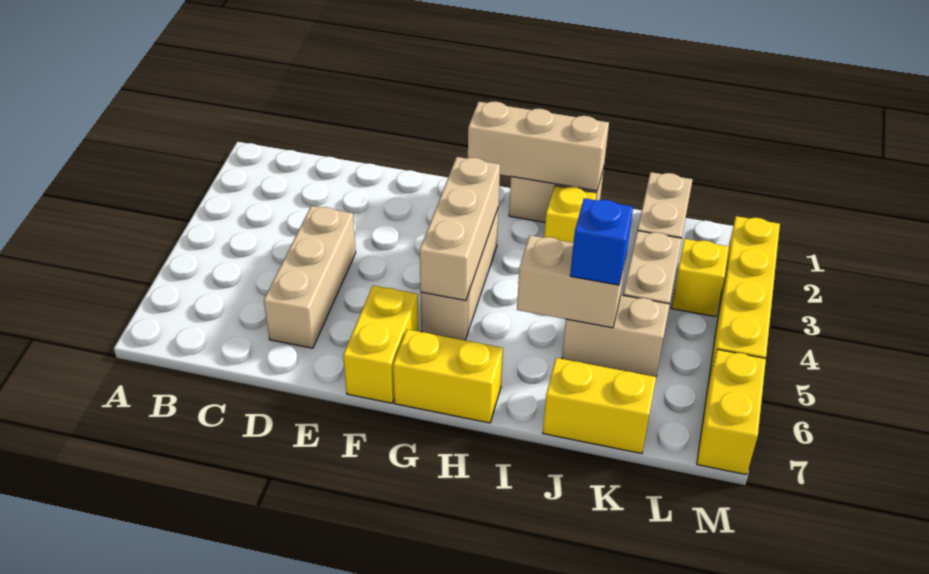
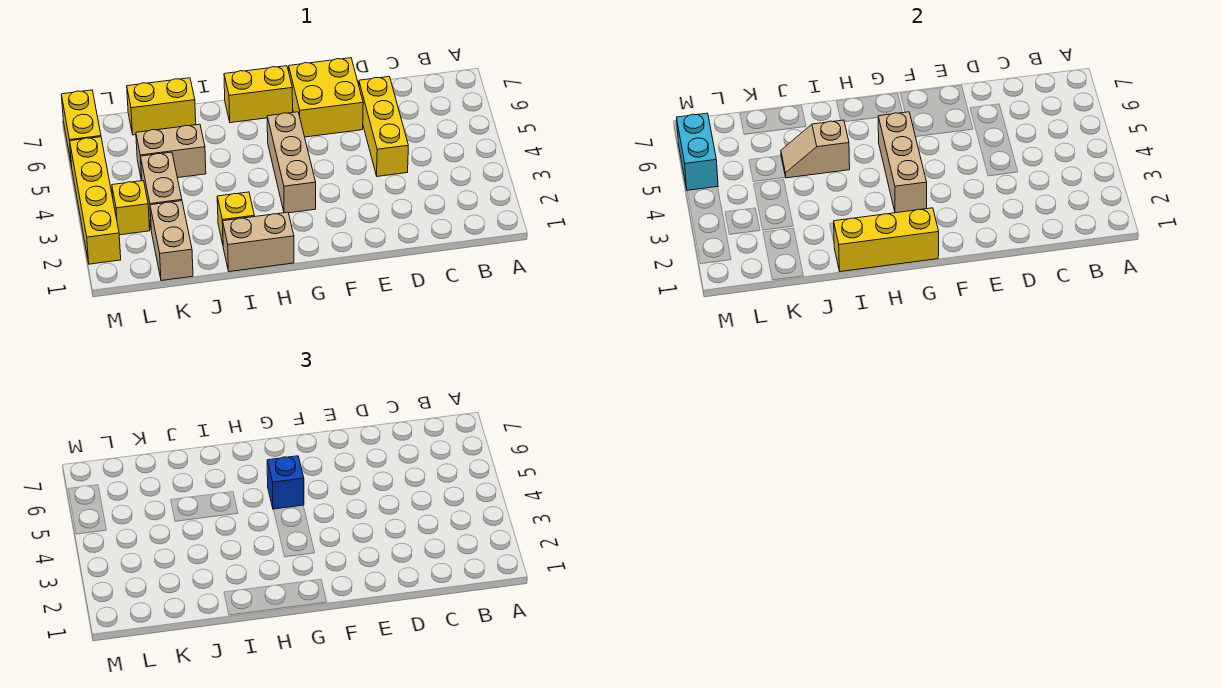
tan 1x3 brick [264,206,356,348] -> yellow 1x3 brick [359,77,408,176]
yellow 1x2 brick [343,286,418,403] -> yellow 2x2 brick [289,58,363,137]
tan 1x3 brick [468,102,609,191] -> yellow 1x3 brick [834,208,939,272]
tan 1x2 brick [517,235,626,328] -> tan 1x2 slope [781,120,850,178]
blue 1x1 brick [570,198,633,285] -> blue 1x1 brick moved to [267,456,304,509]
none -> cyan 1x2 brick [677,113,718,190]

